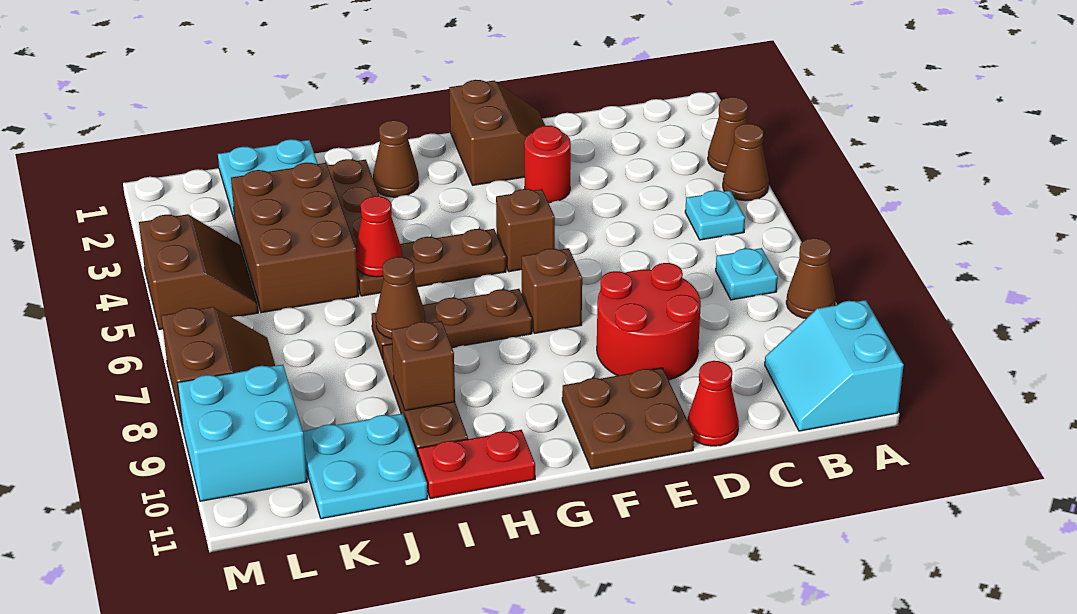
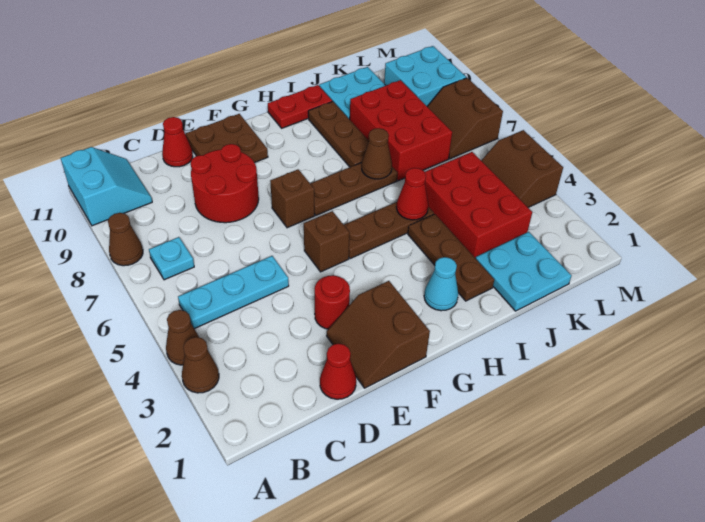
cyan 1x1 plate [685,190,745,240] -> cyan 1x3 plate [178,256,289,329]
none -> red 1x1 cone [320,344,356,399]
brown 1x1 cone [373,120,419,197] -> cyan 1x1 cone [424,257,458,311]
brown 1x1 brick [392,321,455,411] -> none
brown 2x3 brick [231,163,359,313] -> red 2x3 brick [425,152,532,258]
none -> red 2x3 brick [350,80,452,181]

